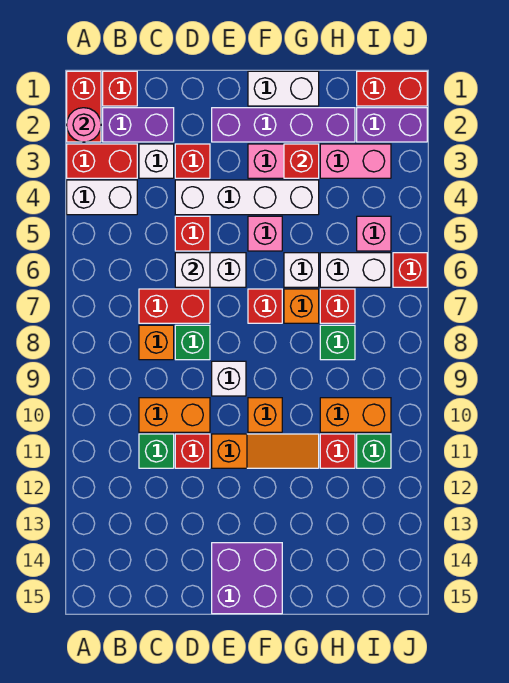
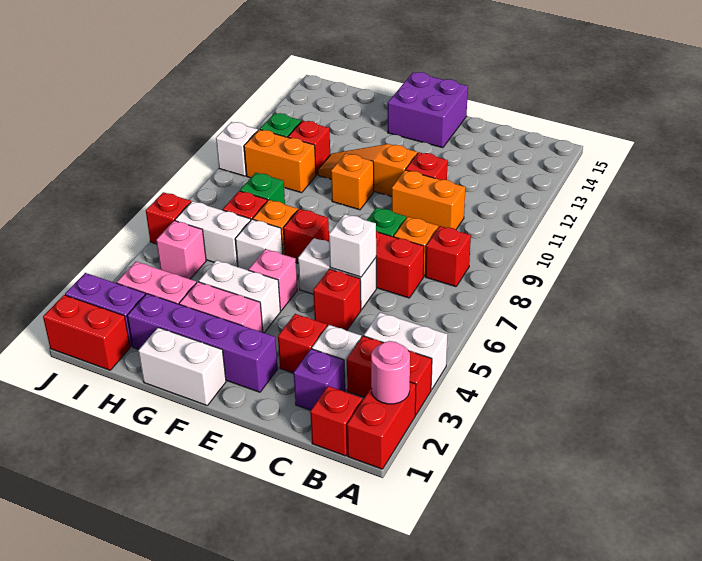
purple 1x2 brick [103,108,174,142] -> purple 1x1 brick [294,349,345,410]
green 1x1 brick [139,434,174,468] -> none
white 1x4 brick [175,180,319,215] -> white 1x2 brick [199,260,280,333]
white 1x1 brick [212,361,246,396] -> white 1x1 brick moved to [216,122,258,176]
red 1x1 brick [284,144,319,178] -> red 1x1 brick moved to [425,226,471,287]

